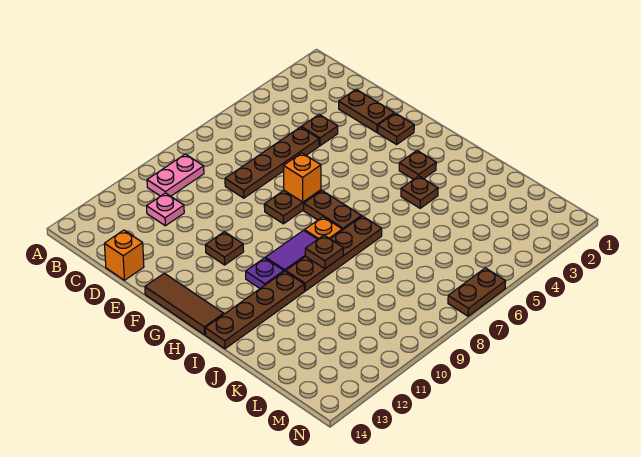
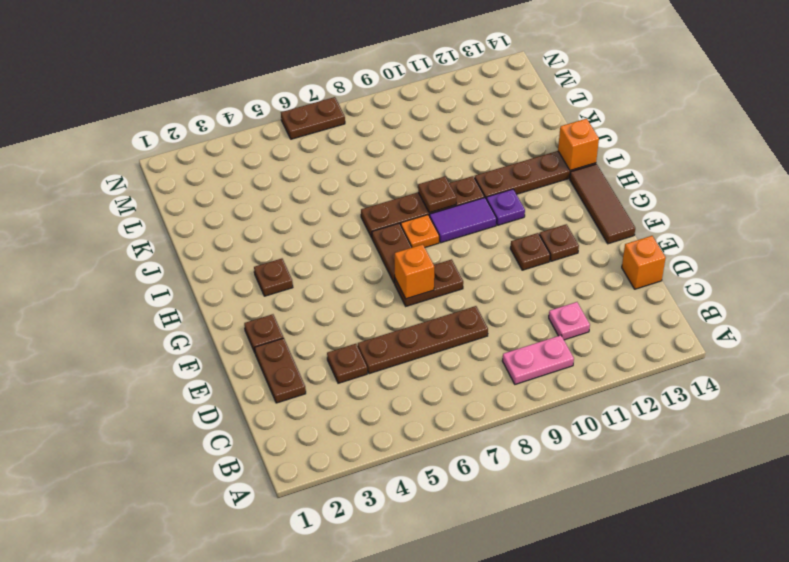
brown 1x1 plate [401,176,438,208] -> brown 1x1 plate moved to [539,224,579,261]
none -> orange 1x1 brick [558,119,599,171]

